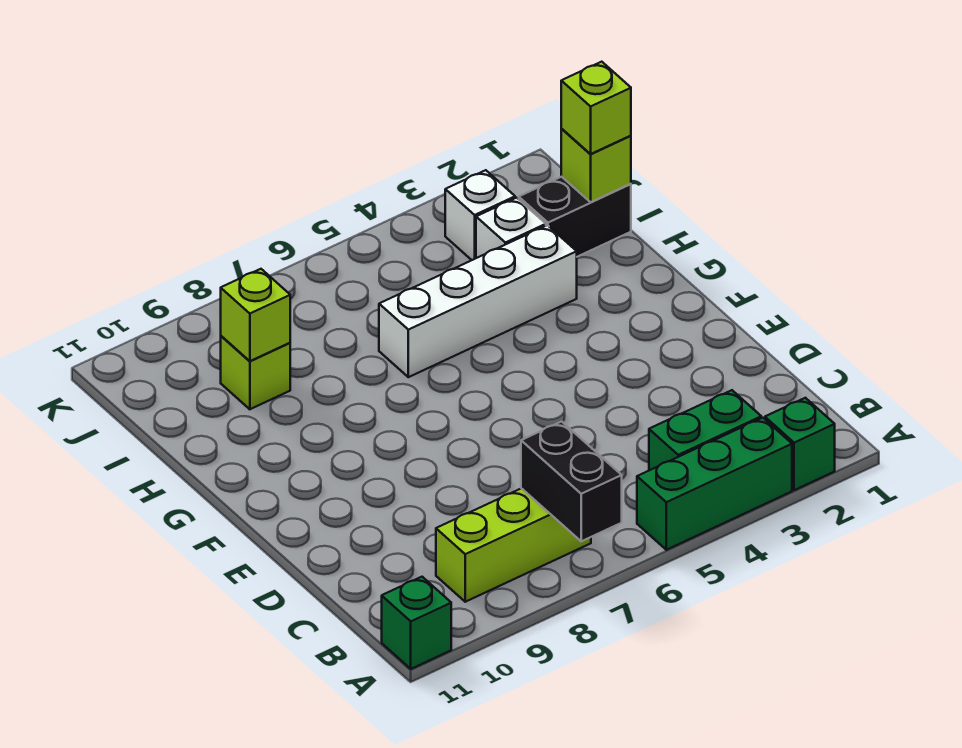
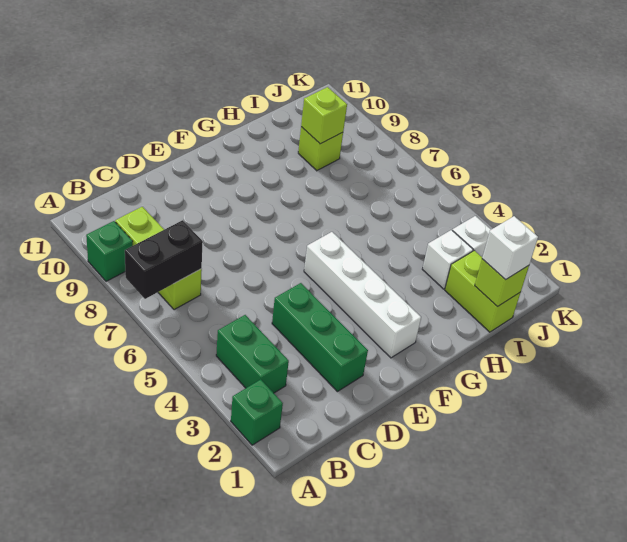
green 1x3 brick [637,418,792,550] -> green 1x3 brick moved to [272,283,368,392]
green 1x1 brick [382,577,451,669] -> green 1x1 brick moved to [86,221,133,281]
white 1x4 brick [379,225,577,377] -> white 1x4 brick moved to [304,232,421,358]
black 1x2 brick [519,177,631,257] -> lime 1x2 brick [445,251,521,332]
lime 1x1 brick [561,62,631,154] -> white 1x1 brick [482,216,538,280]

